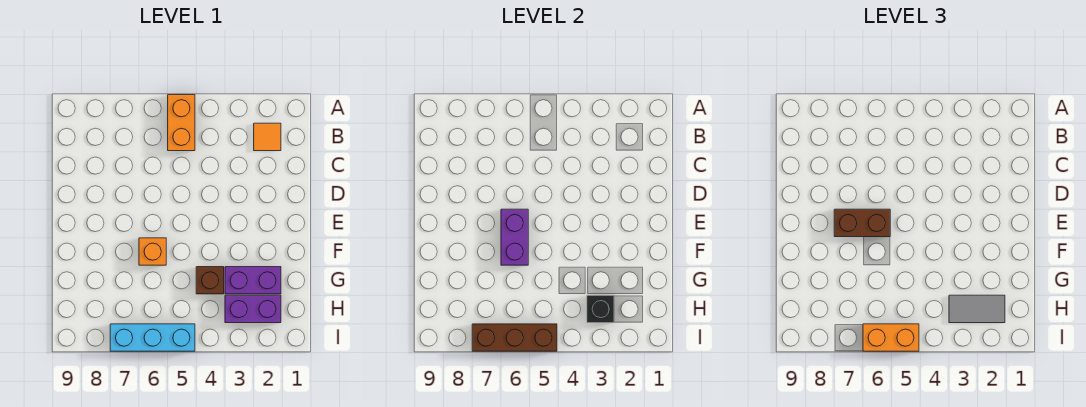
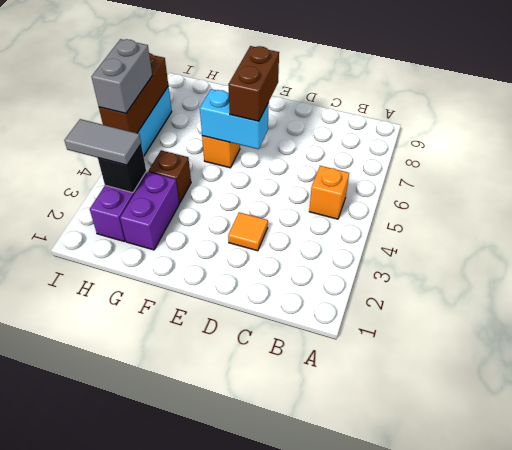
orange 1x2 brick [168,95,195,151] -> orange 1x1 brick [309,166,349,219]
orange 1x1 tile [254,123,281,151] -> orange 1x1 tile moved to [228,212,268,251]
purple 1x2 brick [501,209,528,265] -> cyan 1x2 brick [200,89,269,149]
grey 1x2 tile [949,295,1005,323] -> grey 1x2 tile turned to [64,119,141,165]
orange 1x2 brick [863,324,919,351] -> grey 1x2 brick [92,39,152,113]

